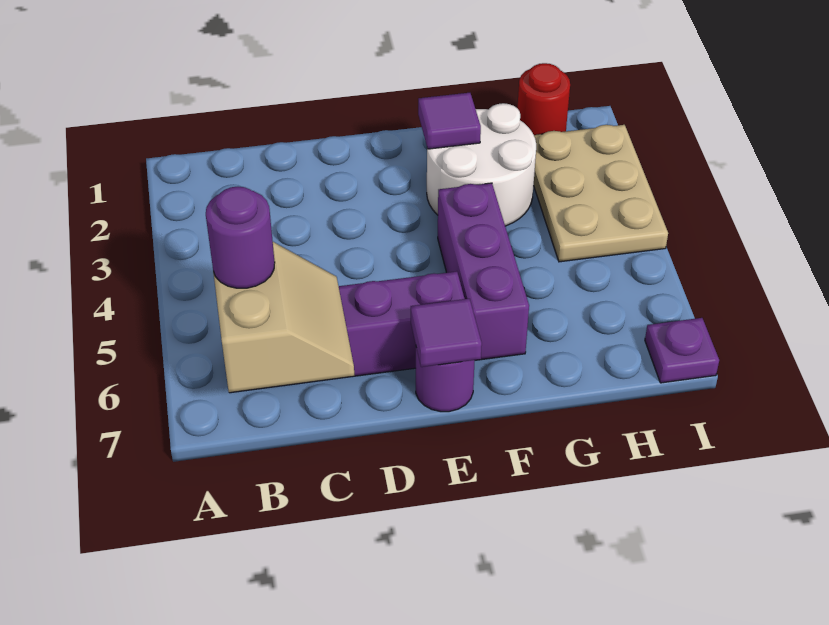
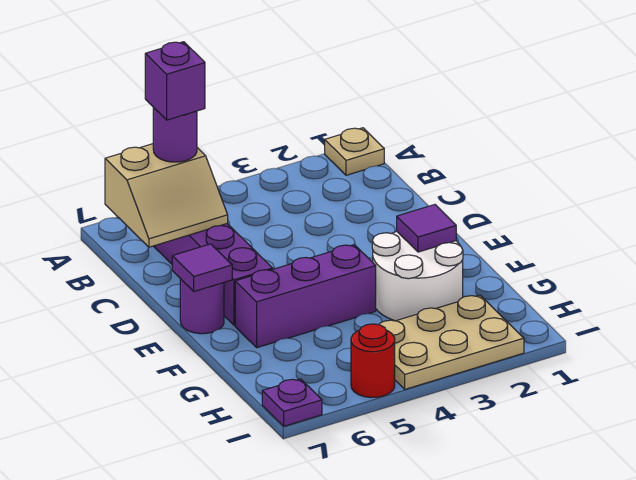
none -> tan 1x1 plate [325,128,384,175]
none -> purple 1x1 brick [145,42,205,120]
red 1x1 round brick [518,63,570,135] -> red 1x1 round brick moved to [351,324,395,398]

